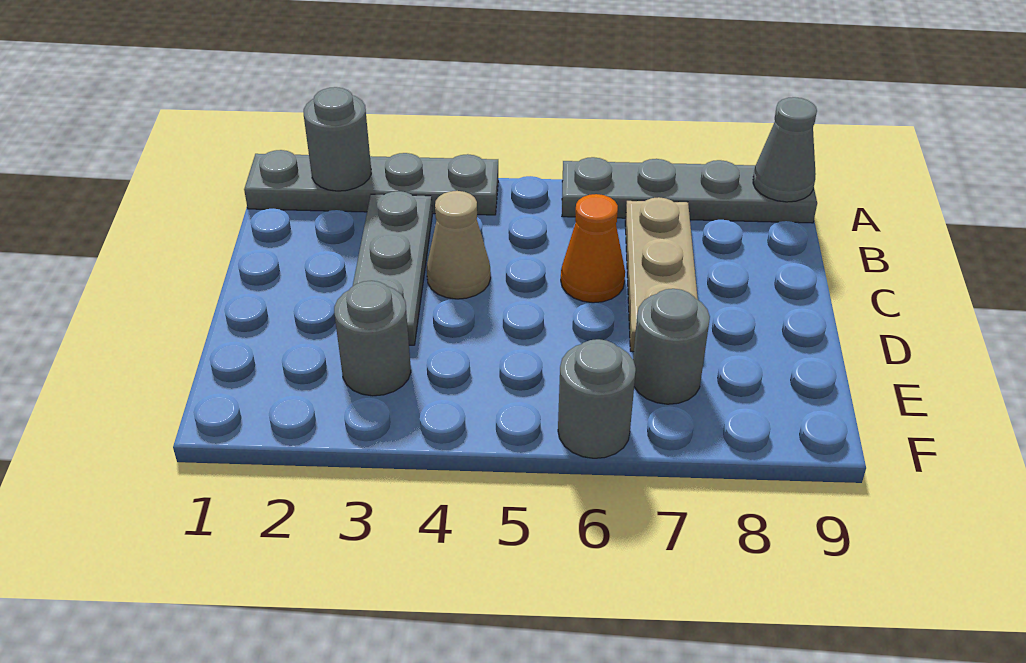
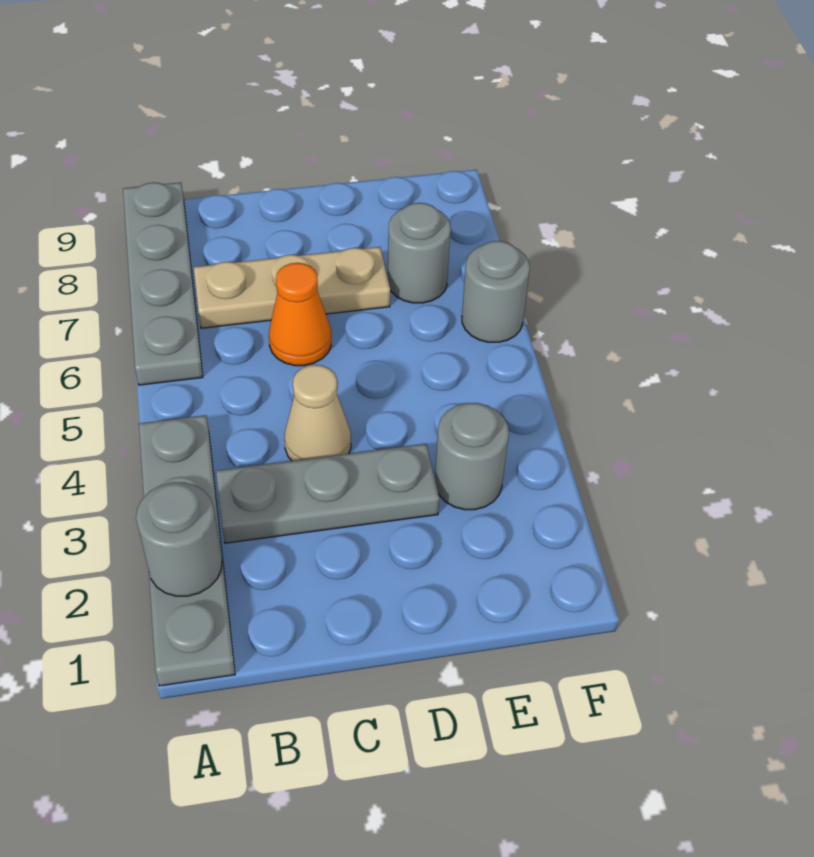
grey 1x1 cone [753,97,817,202] -> none

